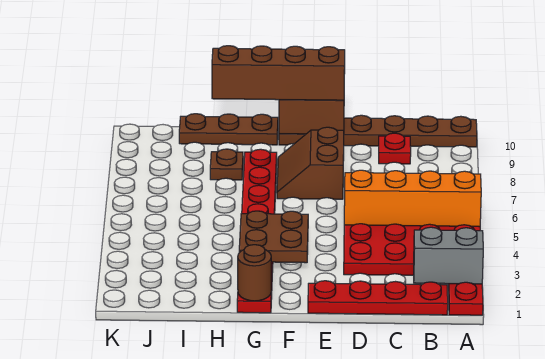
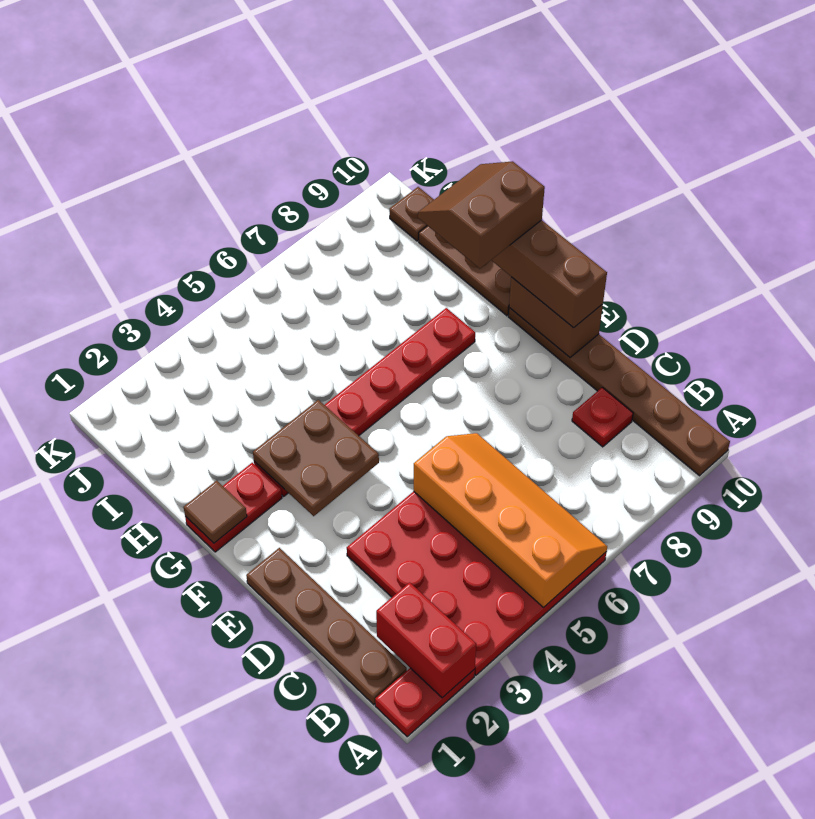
grey 1x2 brick [414,227,483,284] -> red 1x2 brick [376,582,476,698]
red 1x4 plate [308,281,448,315] -> brown 1x4 plate [246,548,407,705]
brown 2x2 slope [277,127,344,199] -> brown 2x2 slope moved to [418,162,545,269]
brown 1x1 round brick [238,245,271,301] -> brown 1x1 tile [184,480,247,543]
brown 1x1 plate [210,149,243,180] -> brown 1x1 plate moved to [389,187,434,241]

